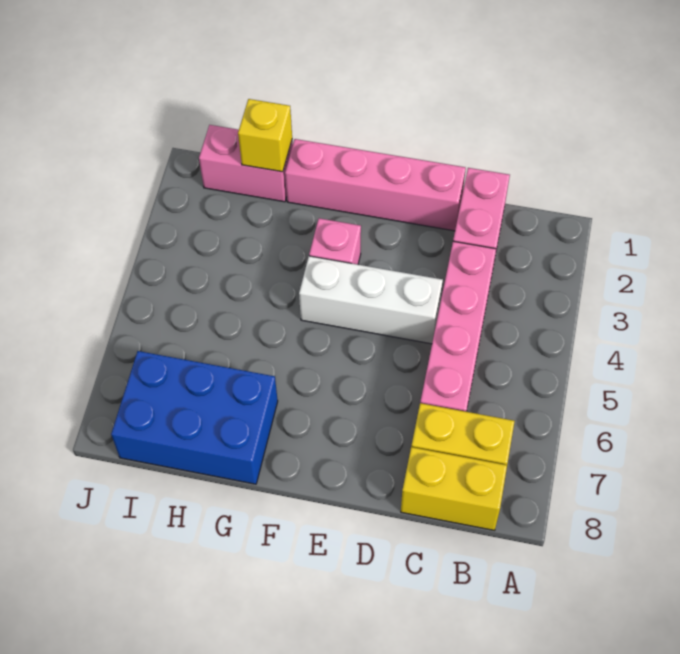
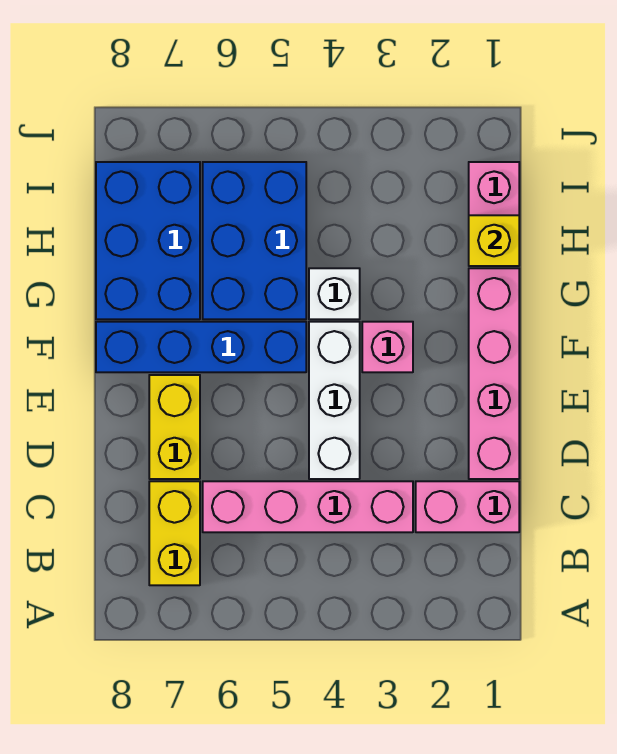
yellow 1x2 brick [401,447,507,530] -> yellow 1x2 brick moved to [149,375,200,479]
none -> blue 1x4 brick [96,322,306,372]
none -> white 1x1 brick [309,268,360,319]
none -> blue 2x3 brick [203,162,306,319]

